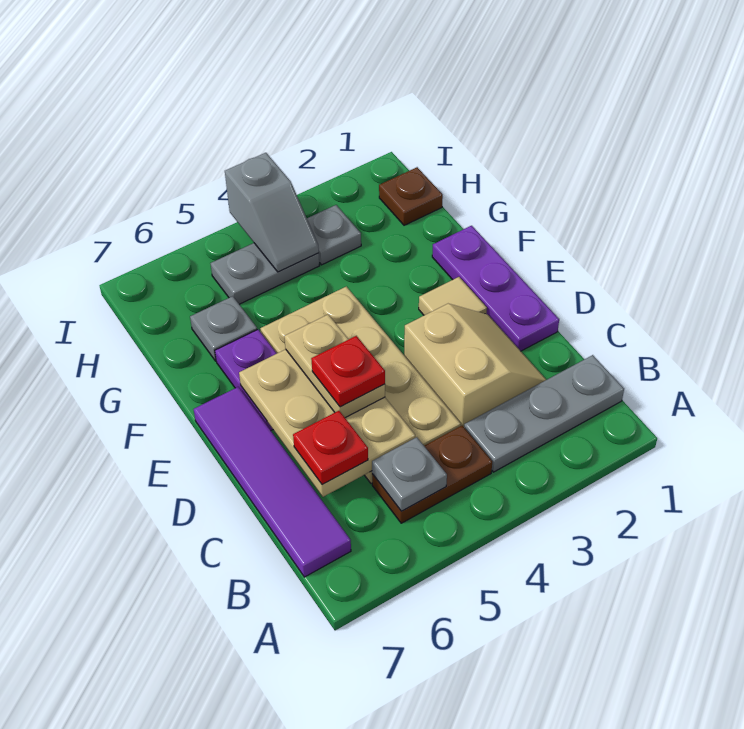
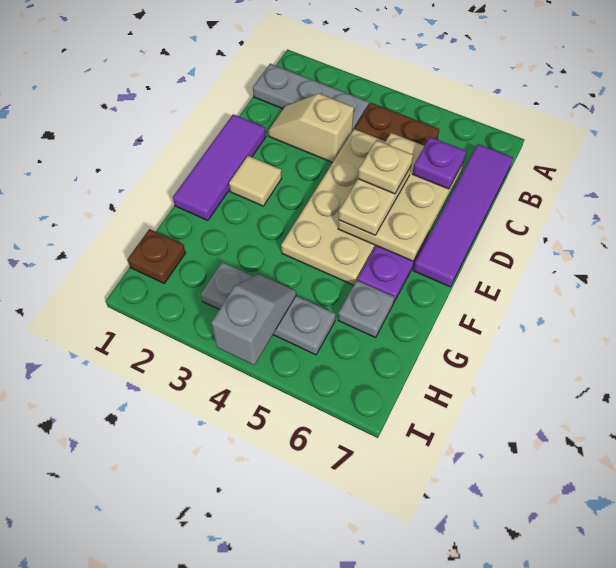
grey 1x1 plate [372,437,447,511] -> none
tan 2x2 slope [404,304,546,427] -> tan 1x2 slope [268,94,354,163]
red 1x1 plate [293,411,368,485] -> purple 1x1 plate [412,137,466,189]
purple 1x3 plate [432,226,559,351] -> purple 1x3 tile [173,114,266,221]
red 1x1 plate [311,336,385,407] -> tan 1x1 plate [358,140,413,194]

